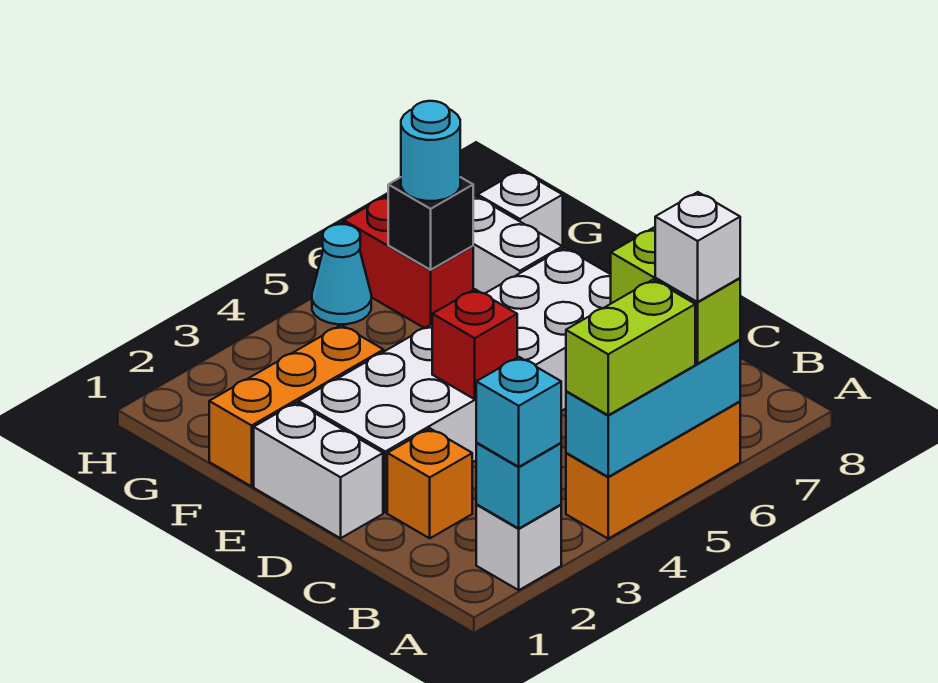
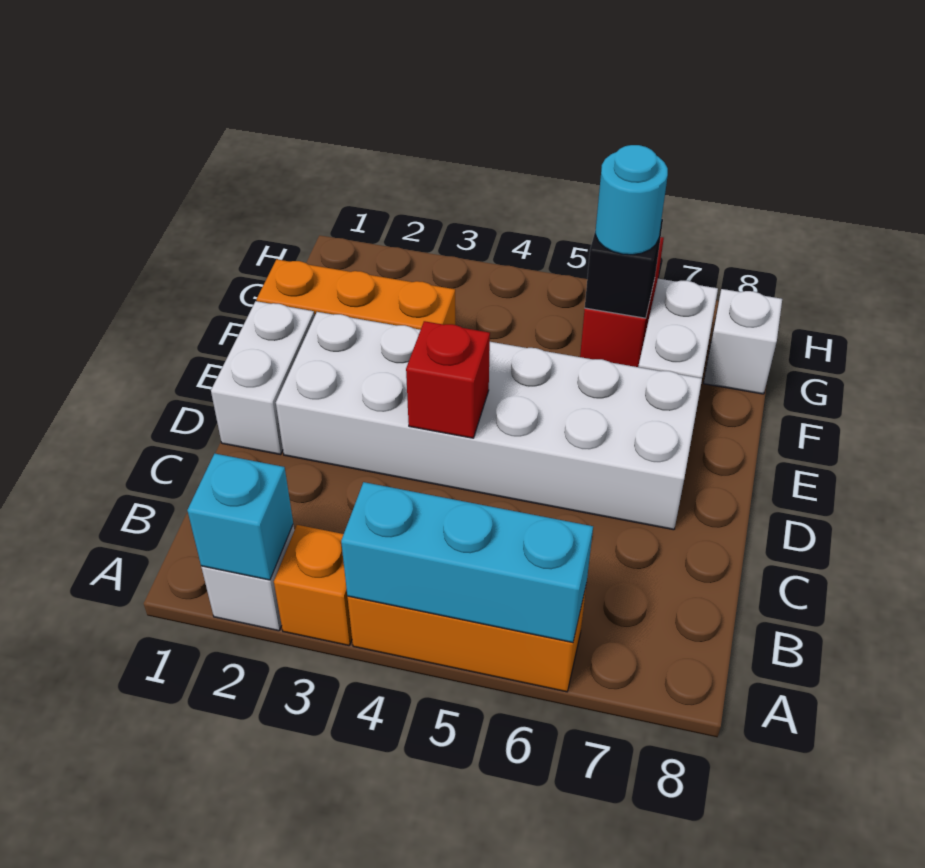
cyan 1x1 brick [476,357,561,467] -> none
lime 1x2 brick [566,280,695,415] -> none
lime 1x2 brick [611,228,740,364] -> none
white 1x1 brick [655,192,740,302] -> none
orange 1x1 brick [387,429,472,538] -> orange 1x1 brick moved to [274,525,352,646]
cyan 1x1 cone [312,224,371,324] -> none

